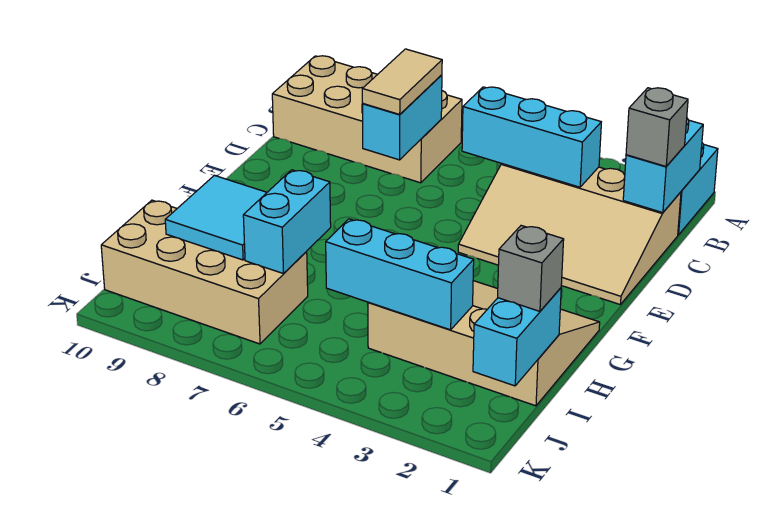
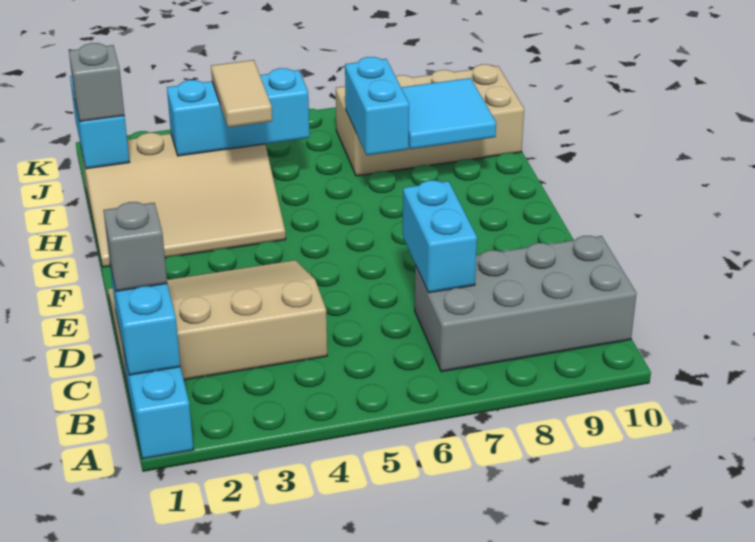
tan 2x4 brick [272,56,462,183] -> grey 2x4 brick [415,236,637,372]
cyan 1x3 brick [462,87,601,187] -> none
tan 1x2 tile [362,49,442,114] -> tan 1x2 tile moved to [211,60,272,127]

